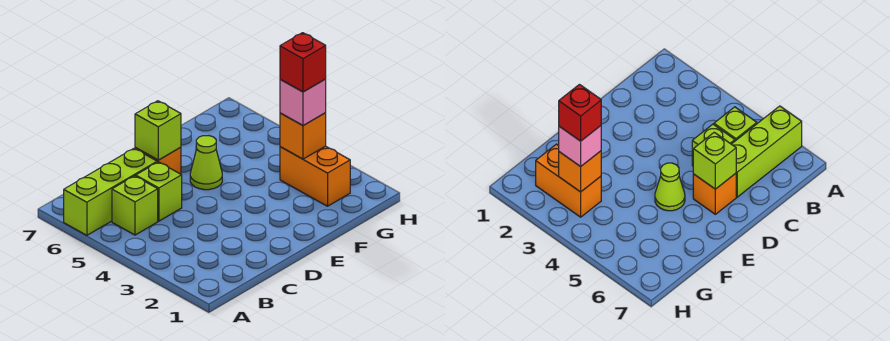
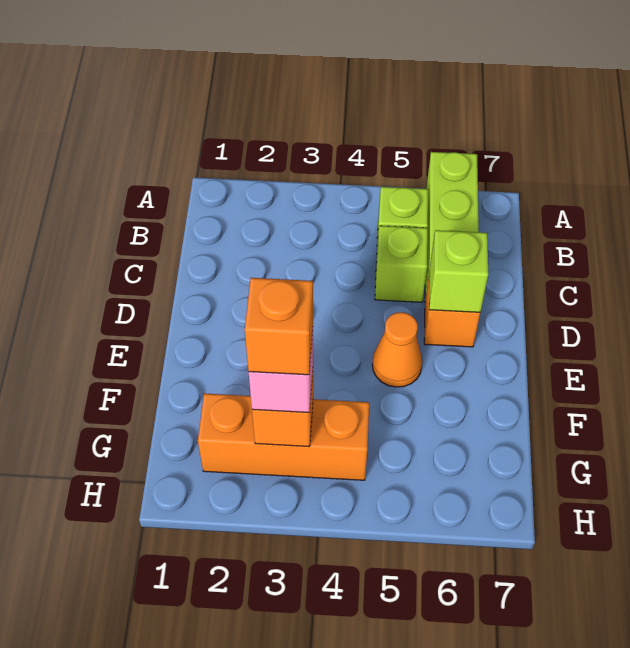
lime 1x1 cone [190,136,222,190] -> orange 1x1 cone [372,312,422,387]
orange 1x2 brick [280,146,350,206] -> orange 1x3 brick [198,393,369,480]
red 1x1 brick [280,33,326,92] -> orange 1x1 brick [245,278,313,375]

